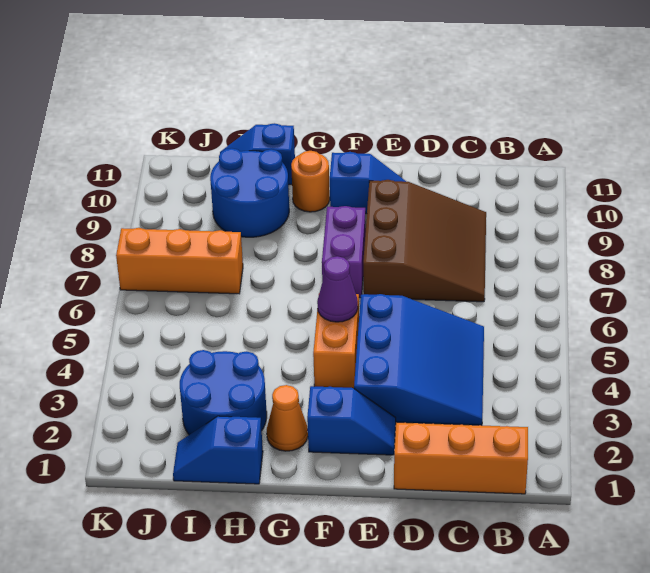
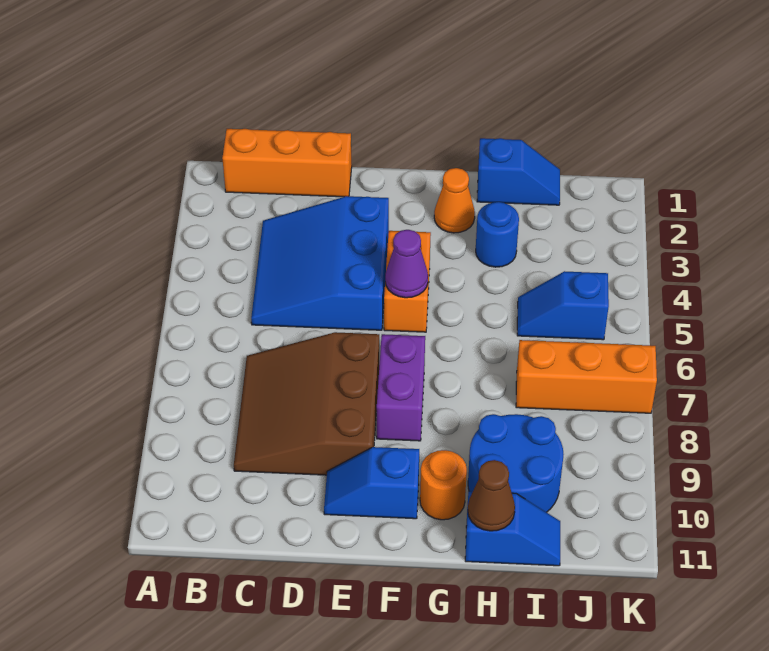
blue 1x2 slope [307,386,396,455] -> blue 1x2 slope moved to [517,271,609,340]
blue 2x2 round brick [180,350,267,435] -> blue 1x1 round brick [476,202,519,267]
none -> brown 1x1 cone [468,460,515,531]

